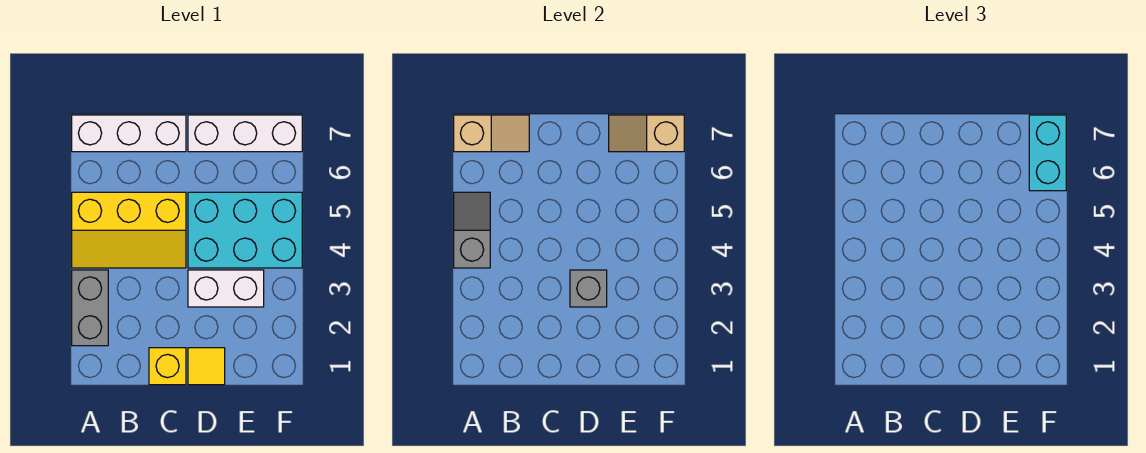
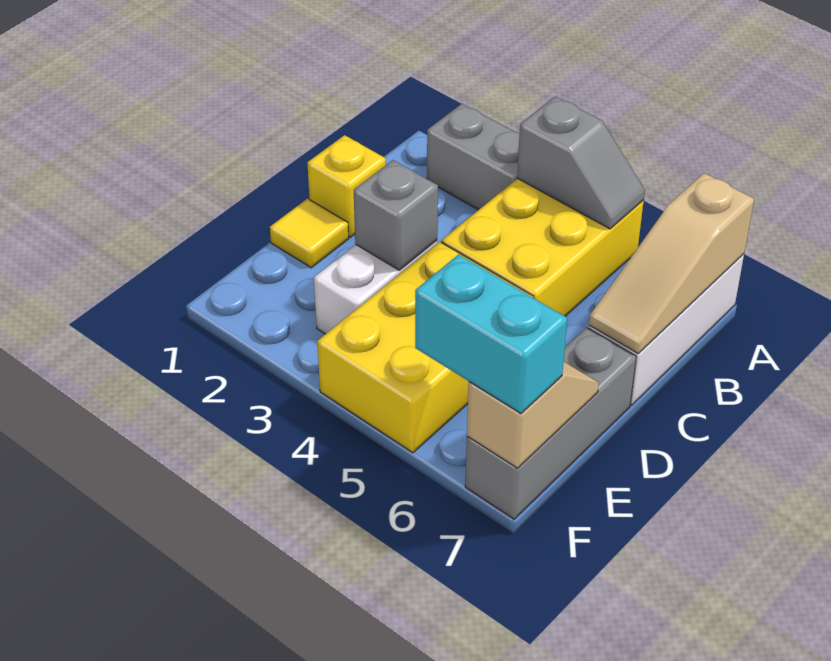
yellow 2x3 slope [72,192,186,268] -> yellow 2x3 brick [441,178,644,316]
tan 1x2 slope [454,115,529,152] -> tan 1x3 slope [589,173,754,354]
cyan 2x3 brick [188,192,302,268] -> yellow 2x3 brick [317,242,534,453]
white 1x3 brick [188,115,302,152] -> grey 1x3 brick [465,327,636,519]

